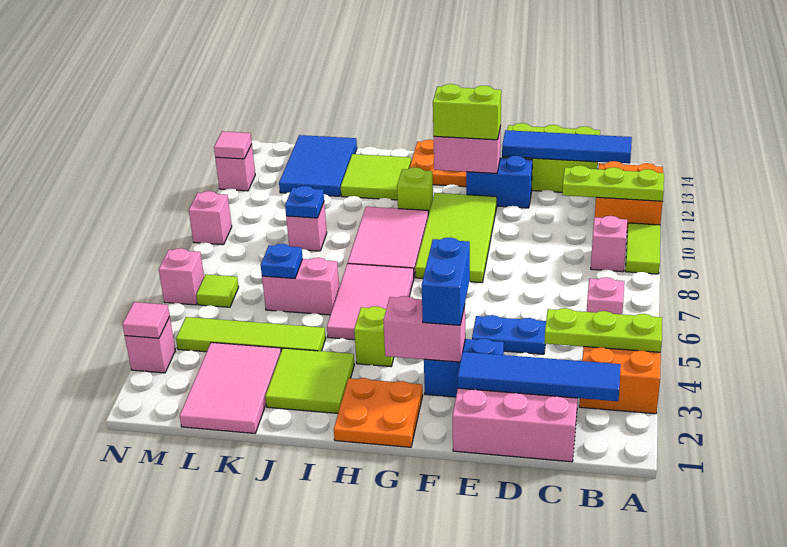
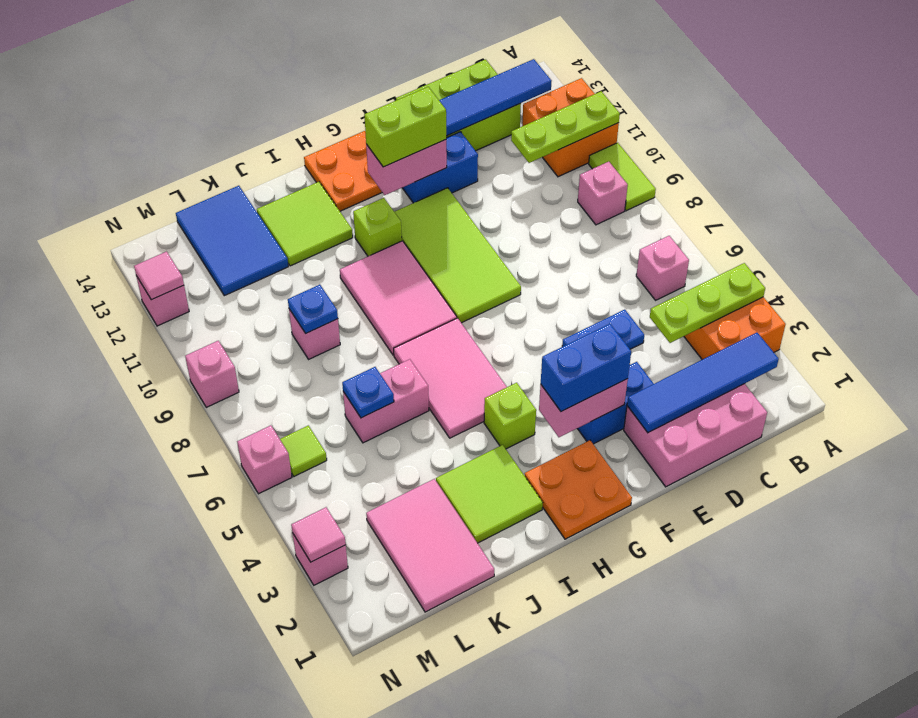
blue 1x2 brick [422,238,470,325] -> blue 1x2 brick turned to [541,324,631,412]
lime 1x4 tile [176,317,326,352] -> none

